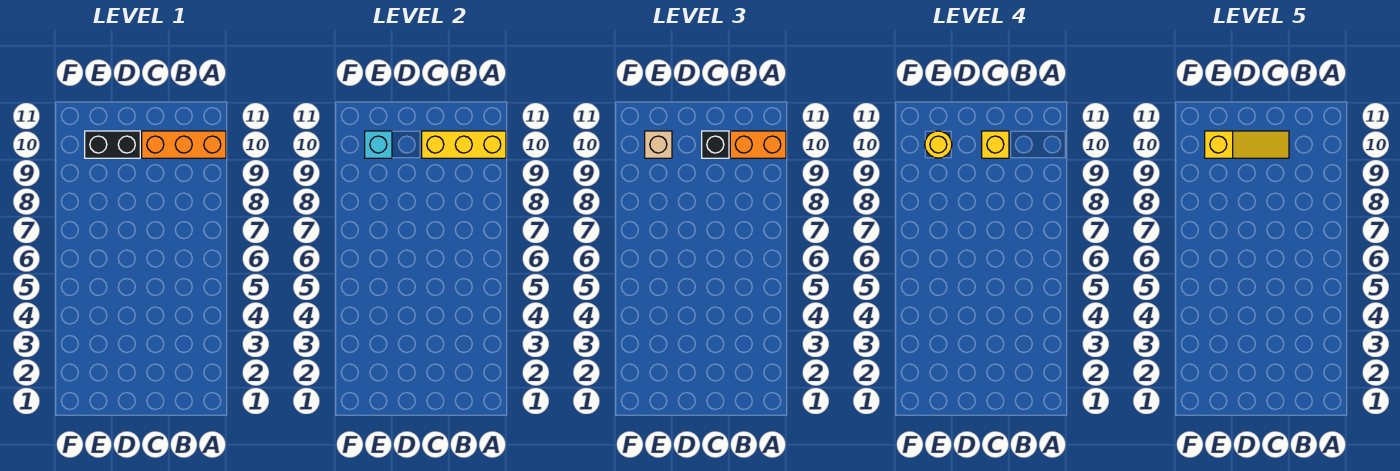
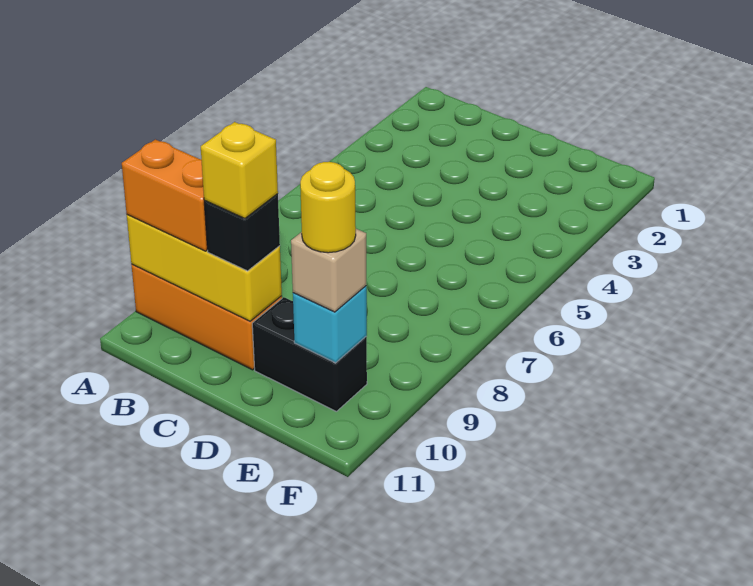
yellow 1x3 slope [1205,131,1289,158] -> none

